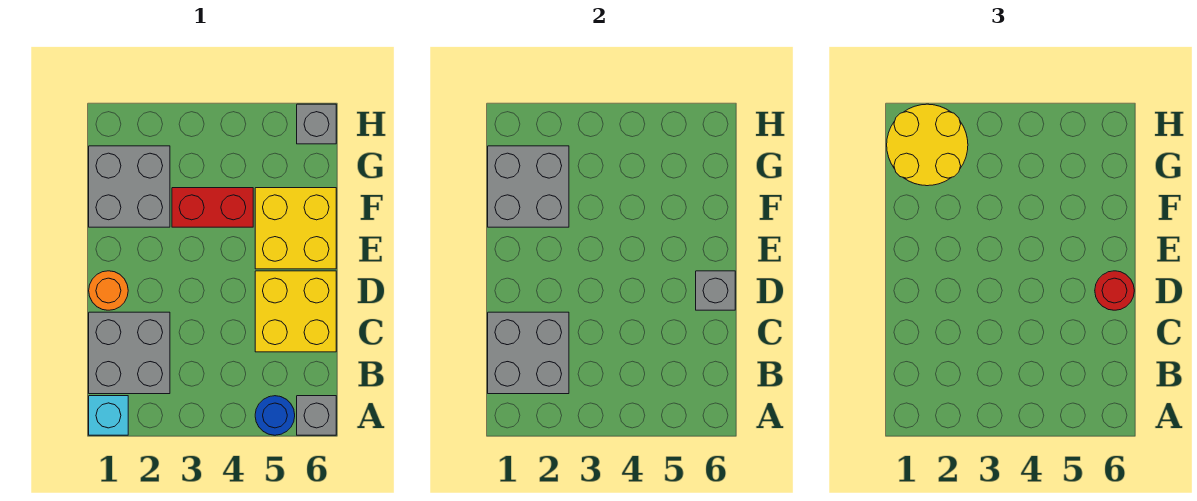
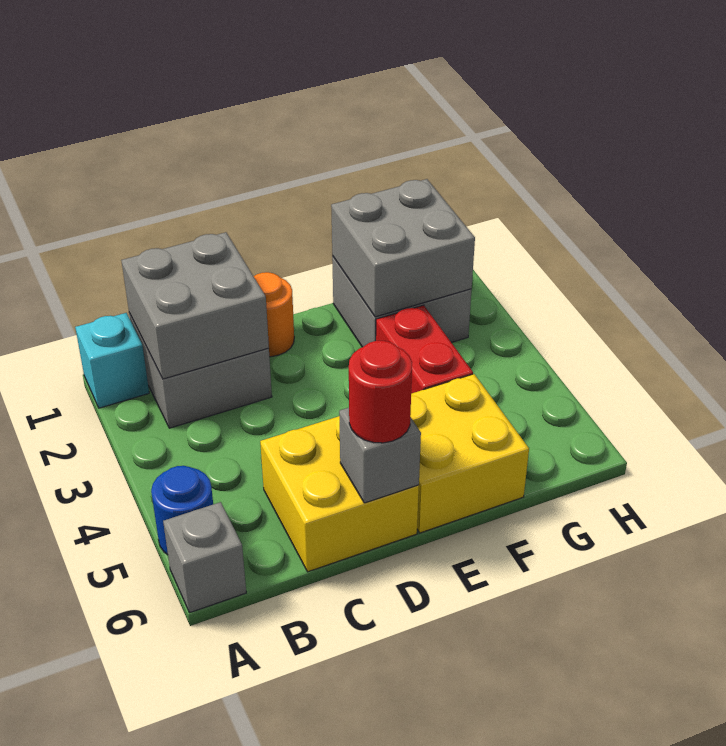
yellow 2x2 round brick [887,104,968,186] -> none
grey 1x1 brick [297,104,336,144] -> none

